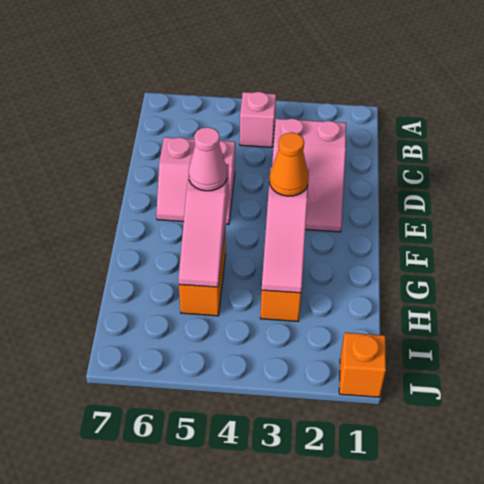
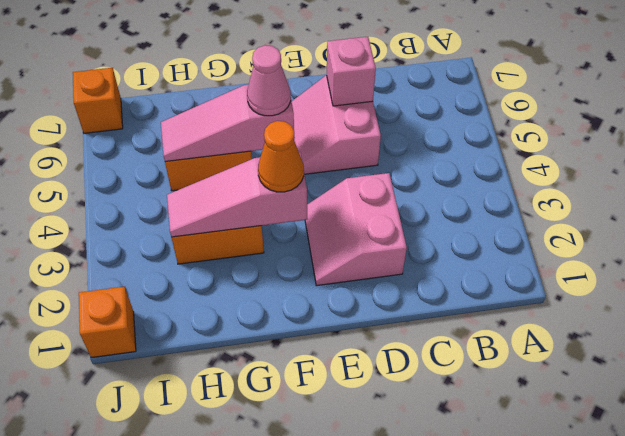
pink 1x1 brick [240,92,276,147] -> pink 1x1 brick moved to [327,37,376,106]
pink 2x3 slope [272,119,346,232] -> pink 2x2 slope [305,173,407,286]
none -> orange 1x1 brick [73,68,123,133]

